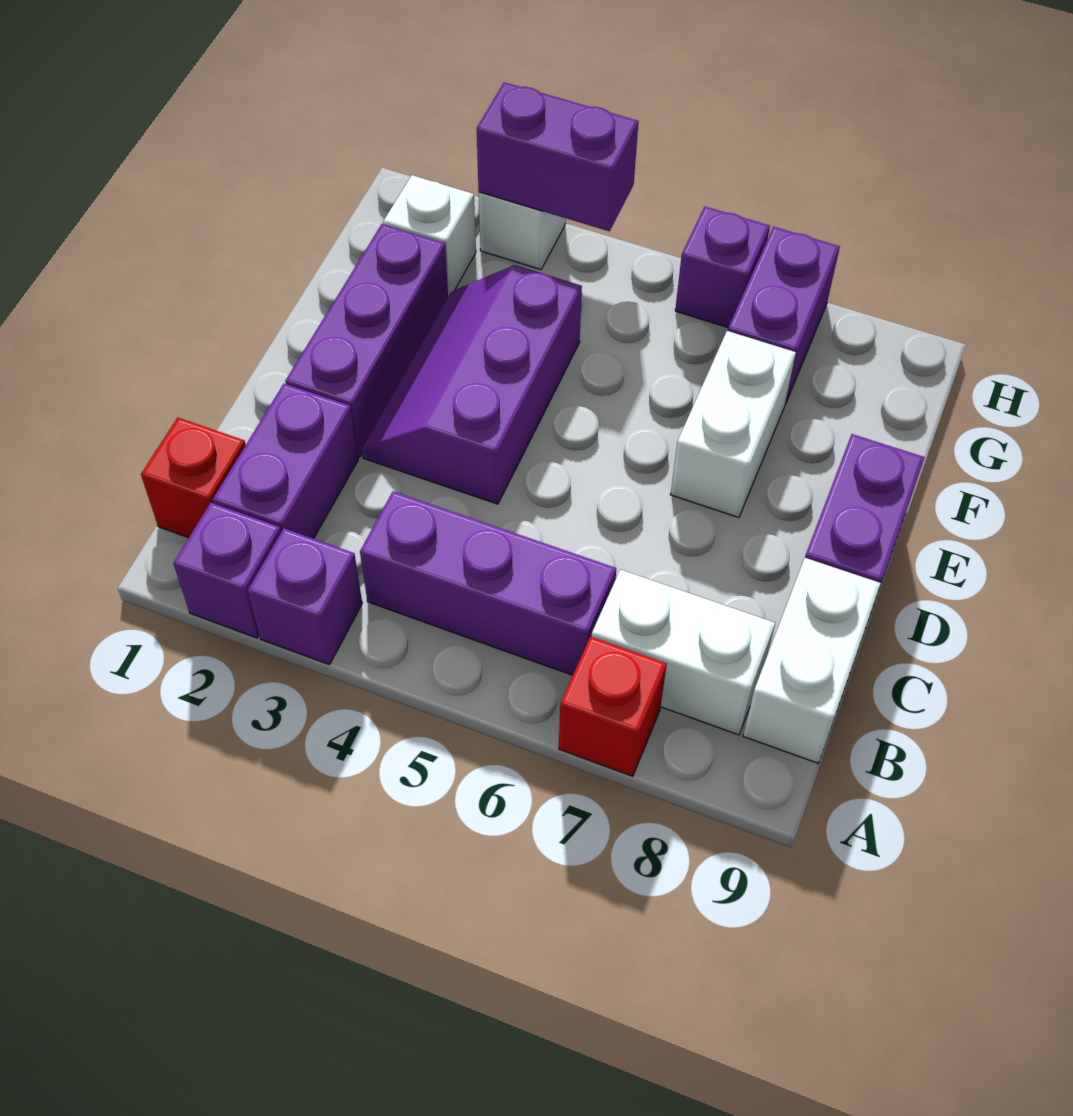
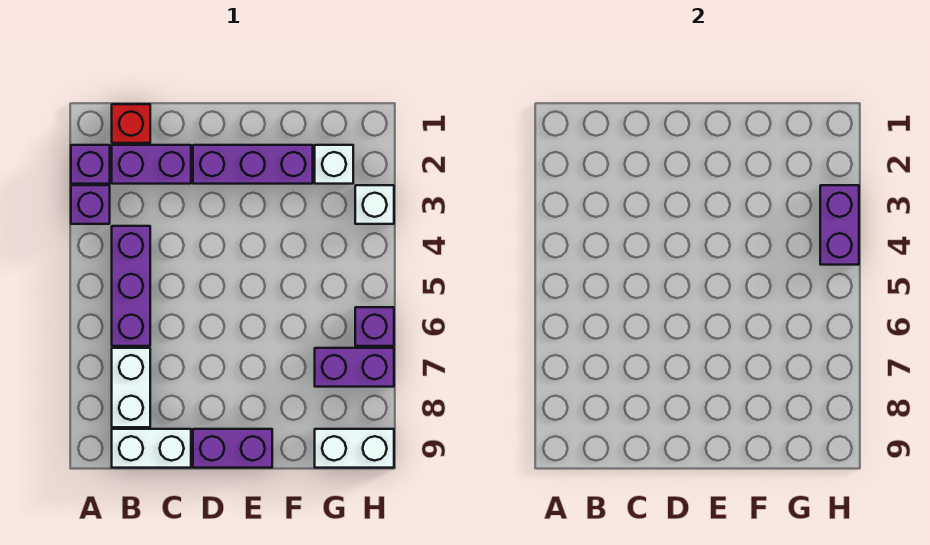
red 1x1 brick [559,637,667,776] -> none
purple 2x3 slope [362,265,582,504] -> none
white 1x2 brick [671,331,796,518] -> white 1x2 brick moved to [315,429,394,468]

